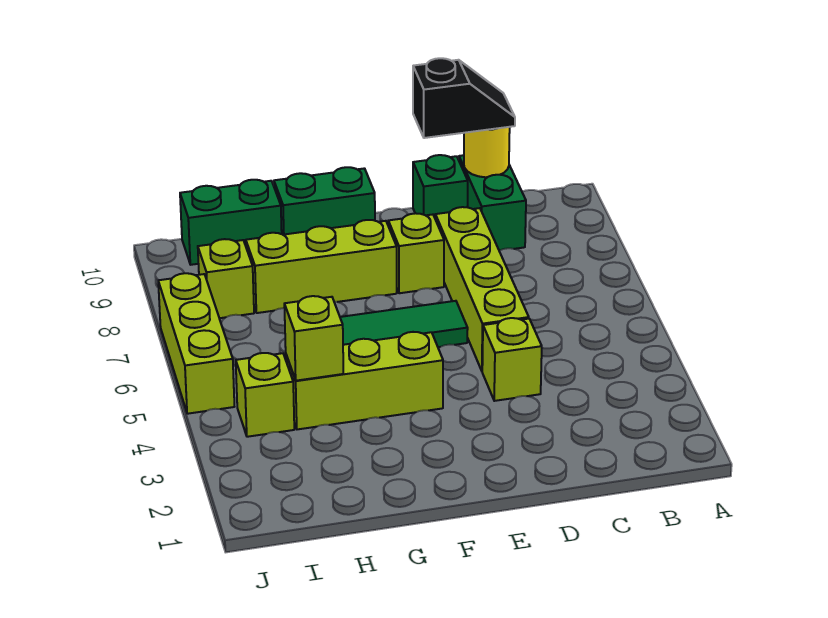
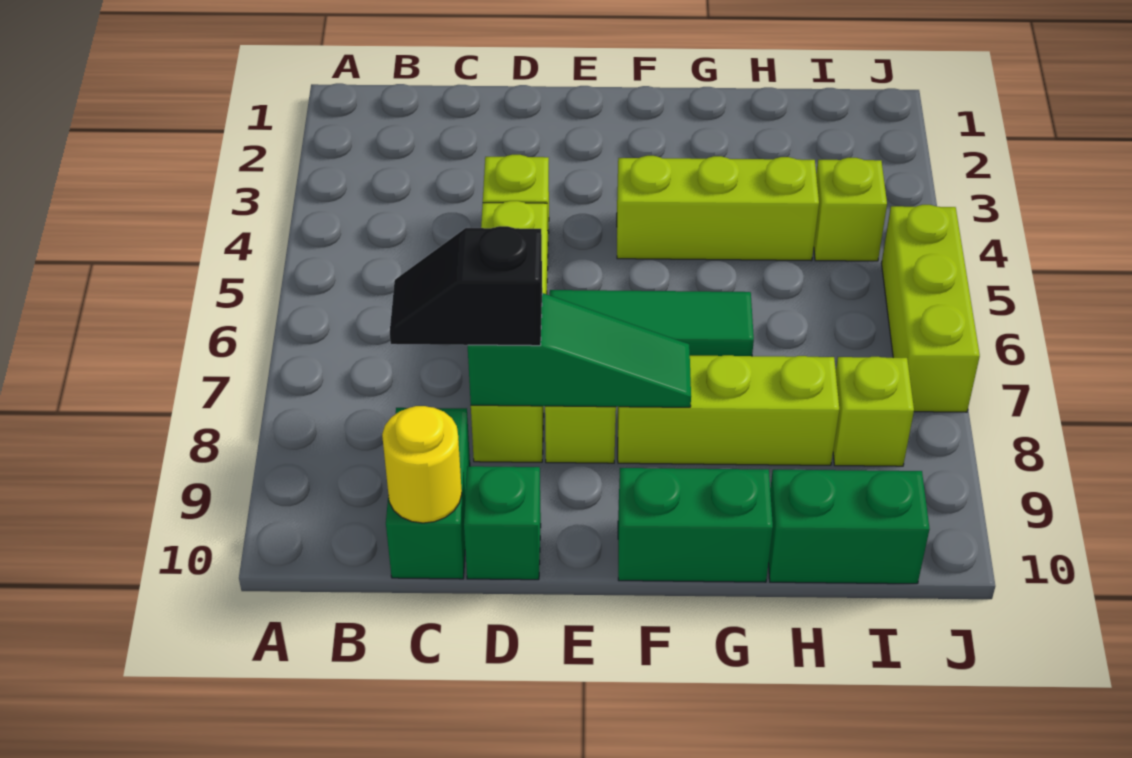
black 1x2 slope [413,58,515,138] -> black 1x2 slope moved to [390,226,542,346]
none -> green 1x3 slope [468,293,691,407]
lime 1x1 brick [284,296,343,381] -> none

